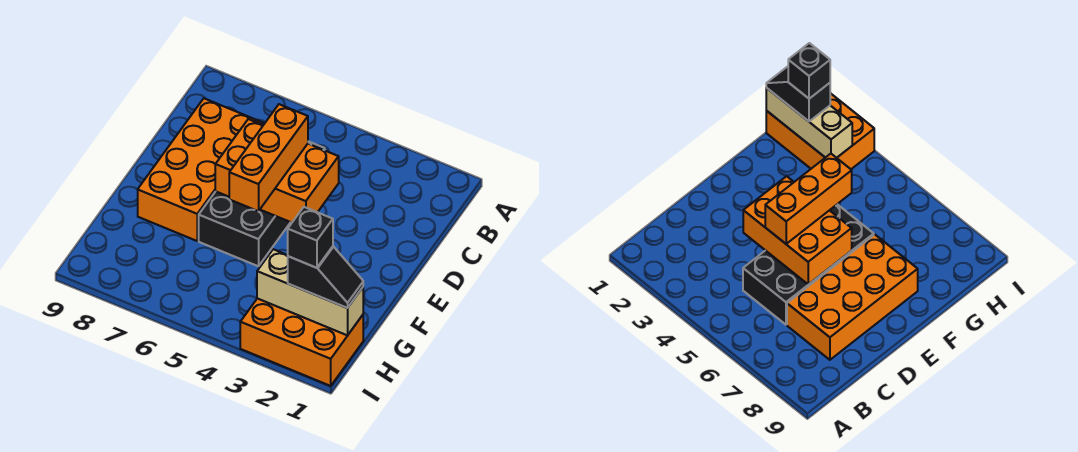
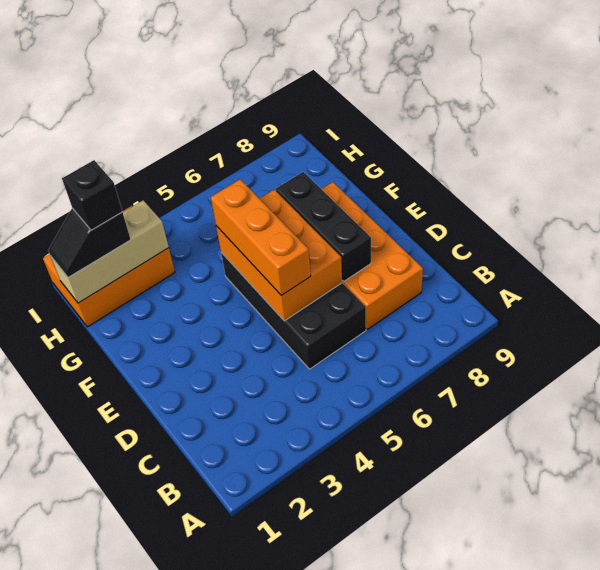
orange 2x3 brick [215,119,339,223] -> orange 2x3 brick turned to [216,190,342,321]
none -> black 1x3 brick [276,172,371,282]

